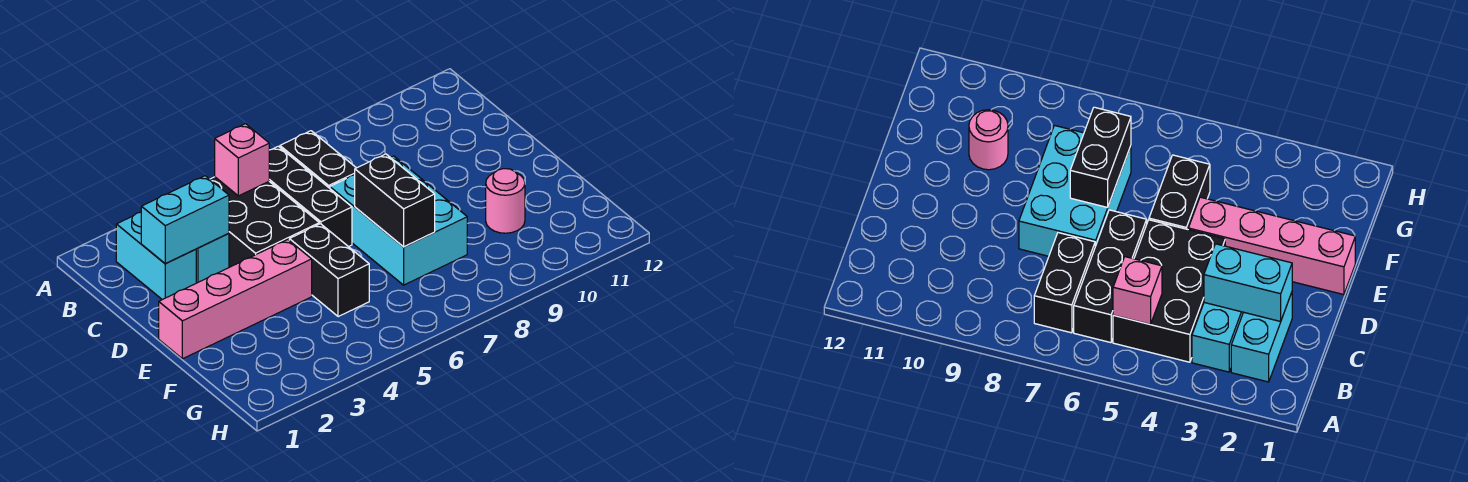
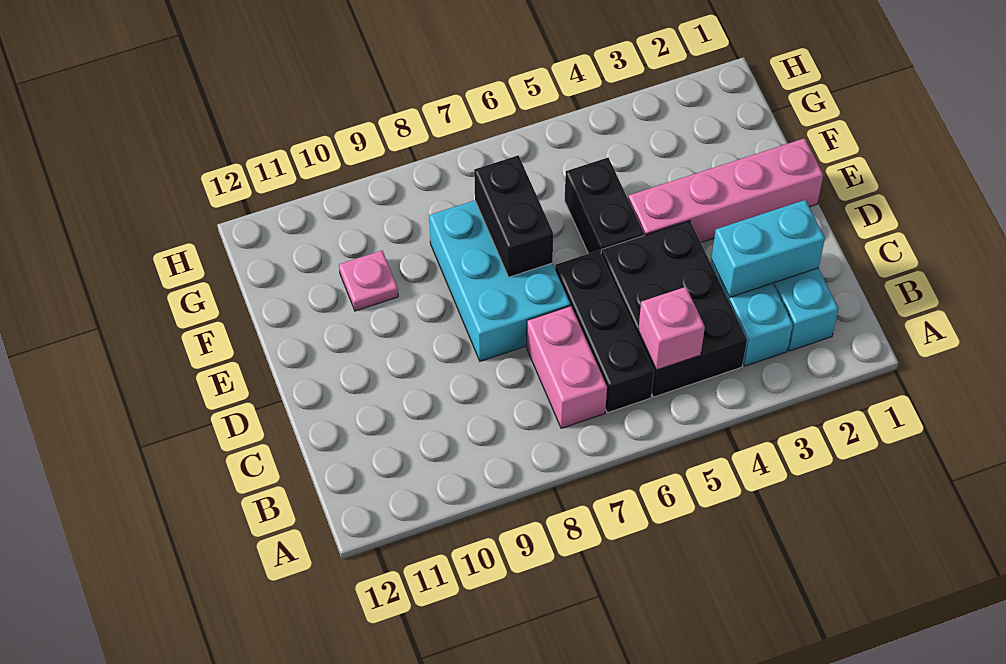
black 1x2 brick [280,131,356,188] -> pink 1x2 brick [527,306,607,428]
pink 1x1 round brick [486,169,525,233] -> pink 1x1 plate [339,251,398,311]

